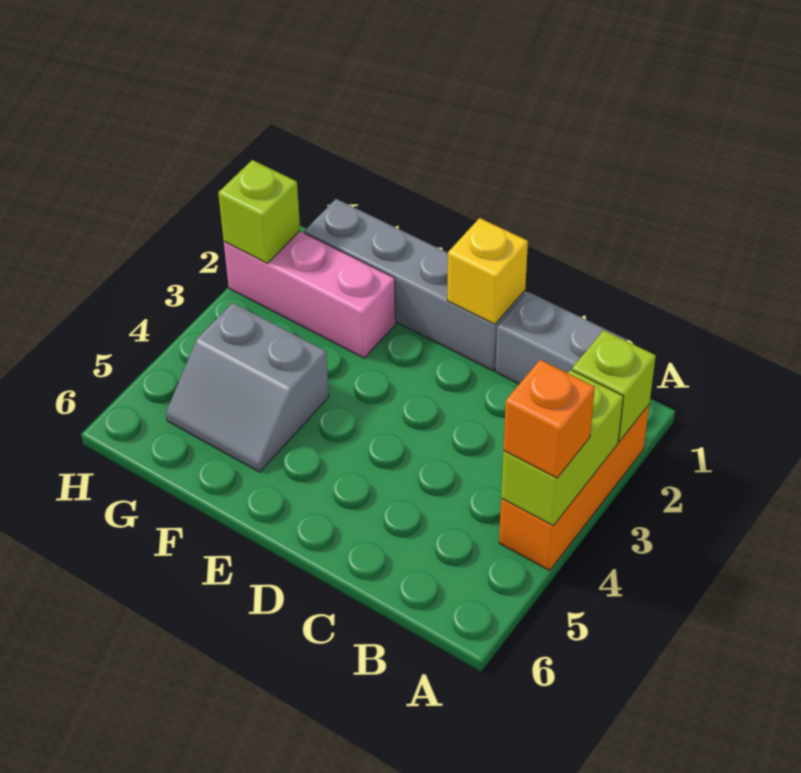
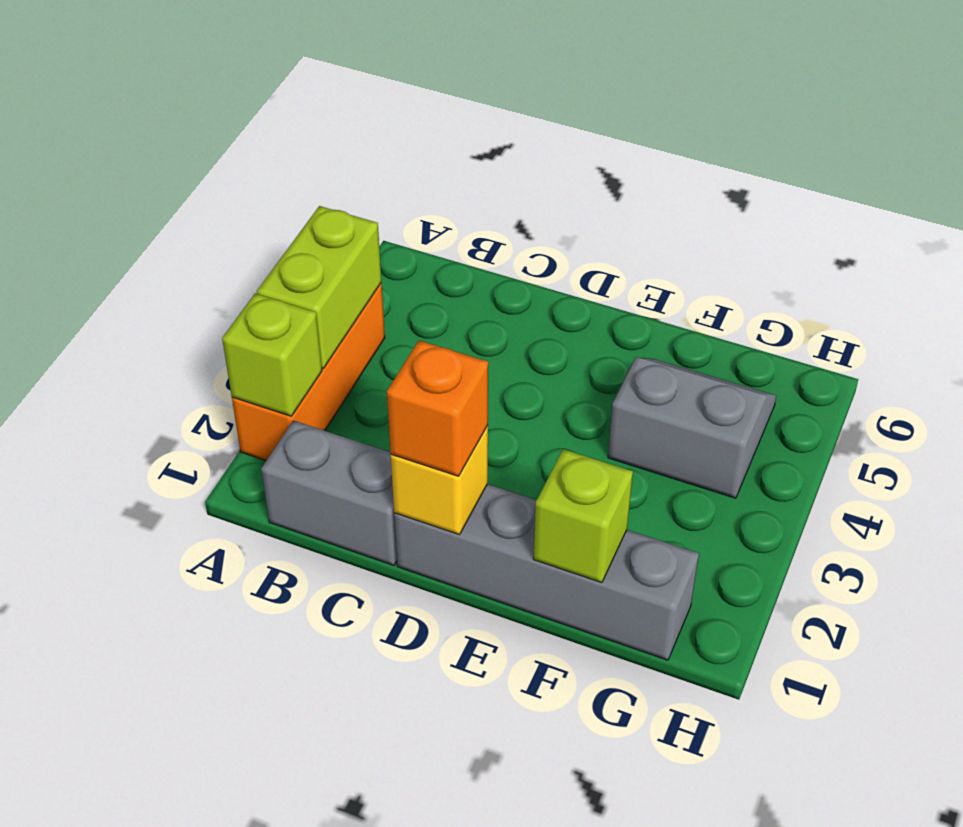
orange 1x1 brick [503,360,595,478] -> orange 1x1 brick moved to [387,341,488,476]
pink 1x3 brick [224,231,396,358] -> none
lime 1x1 brick [218,160,300,263] -> lime 1x1 brick moved to [533,449,633,583]

